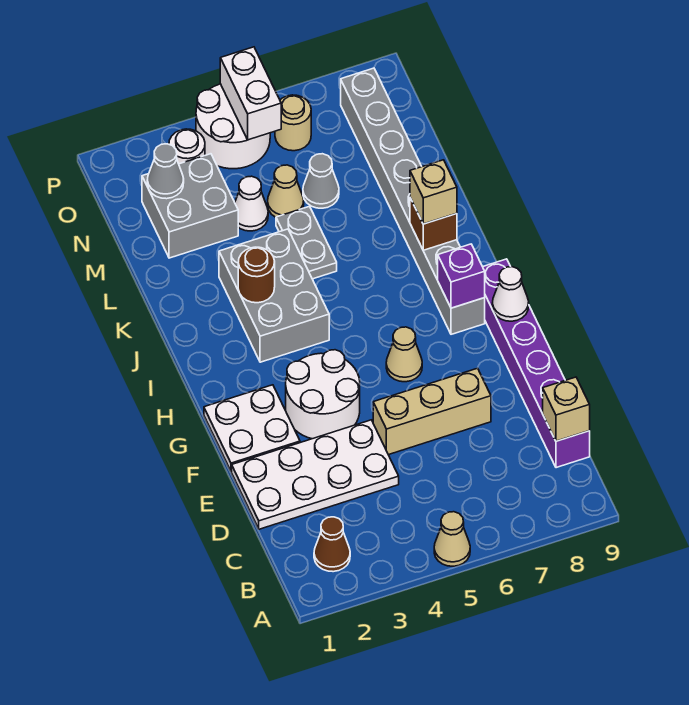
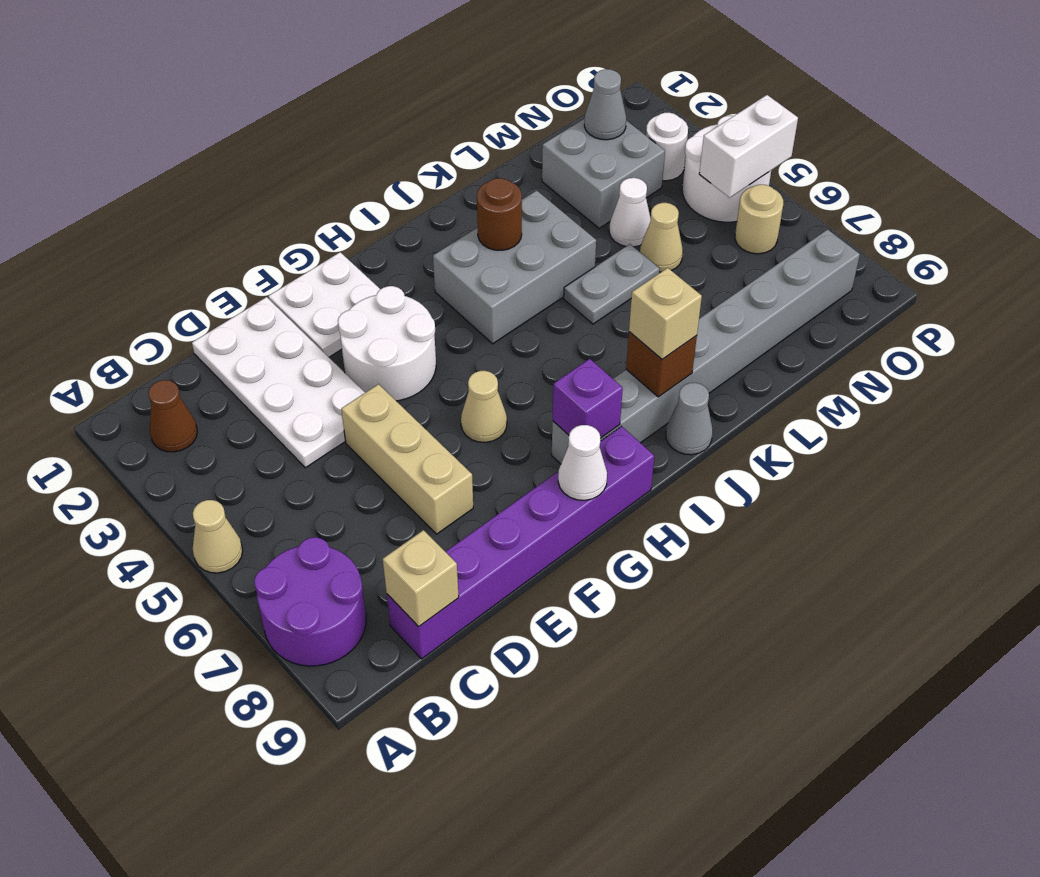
none -> purple 2x2 round brick [254,537,366,666]
grey 1x1 cone [303,154,339,208] -> grey 1x1 cone moved to [666,383,713,455]

